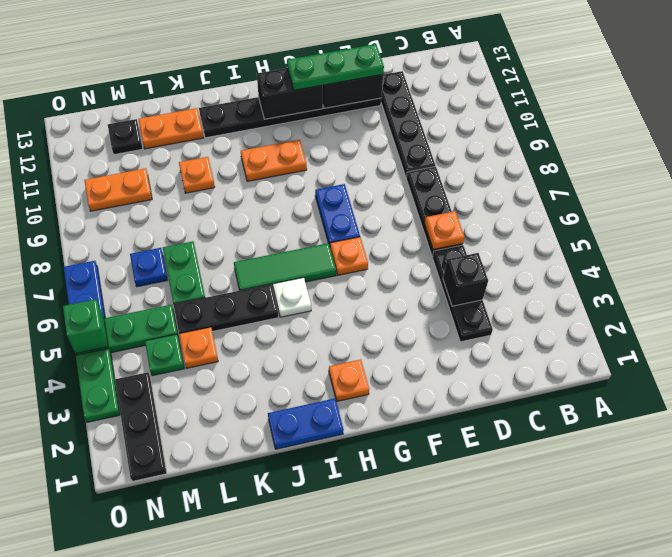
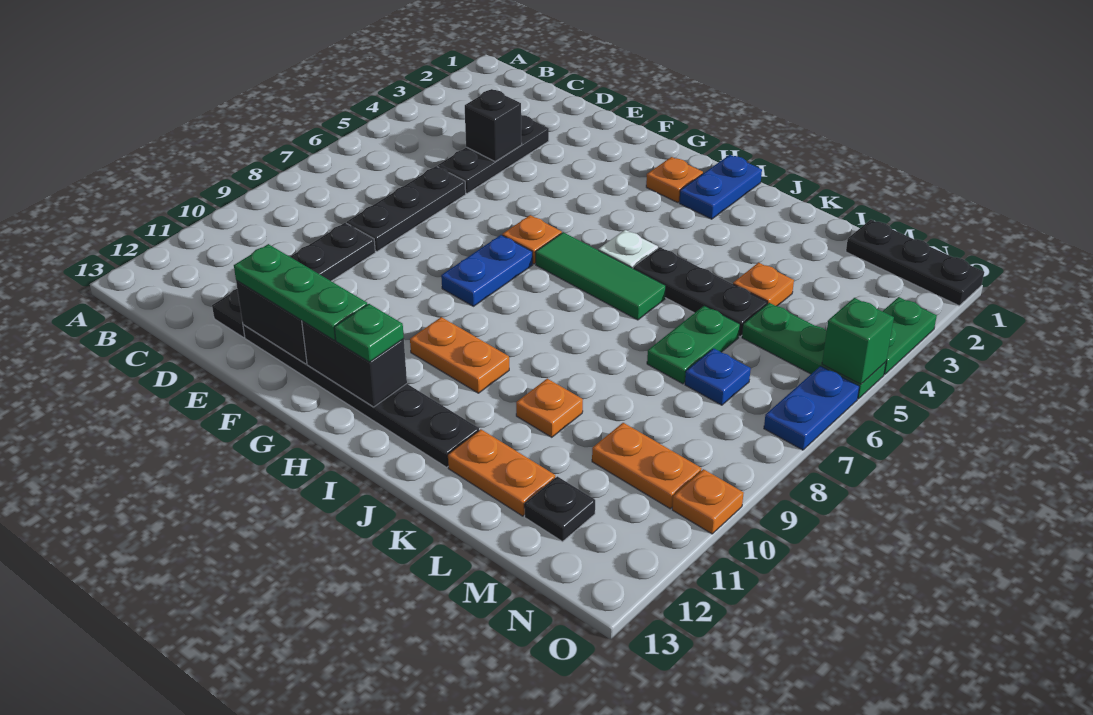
orange 1x1 plate [425,211,464,250] -> orange 1x1 plate moved to [672,469,744,534]
blue 1x2 plate [268,398,344,449] -> blue 1x2 plate turned to [679,155,762,219]
green 1x1 plate [145,334,184,376] -> green 1x1 plate moved to [334,304,404,362]
black 1x3 plate [115,372,167,481] -> black 1x3 plate turned to [846,220,984,306]

